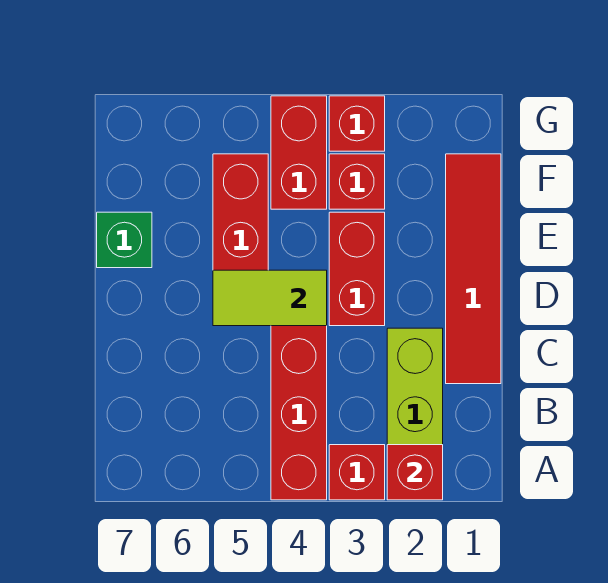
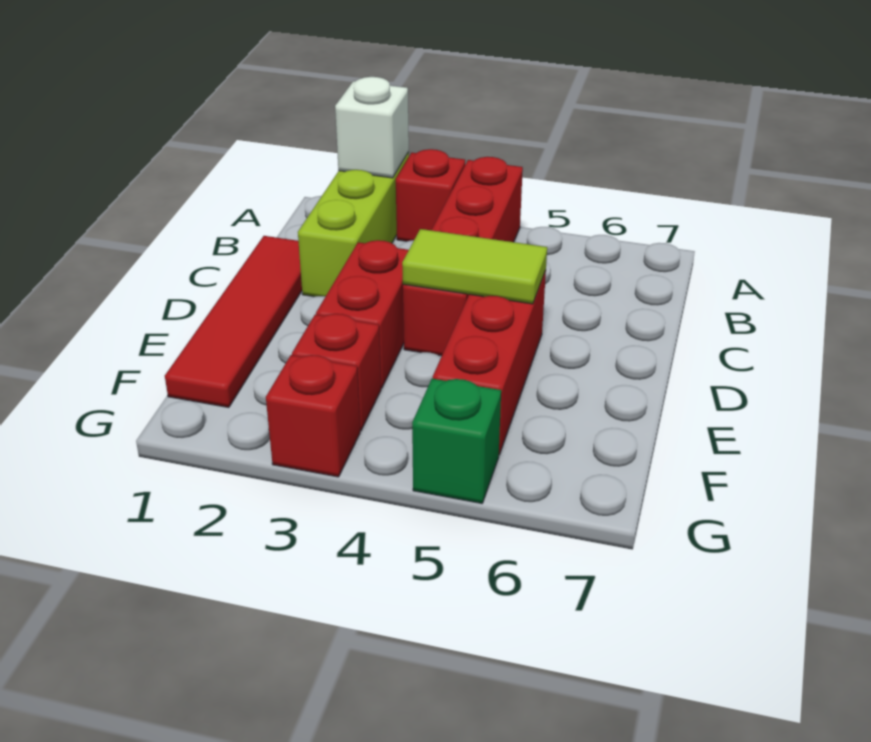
red 1x1 brick [387,445,443,500] -> white 1x1 brick [335,77,409,178]
green 1x1 brick [97,212,152,268] -> green 1x1 brick moved to [412,378,501,503]
red 1x2 brick [271,96,327,209] -> none

